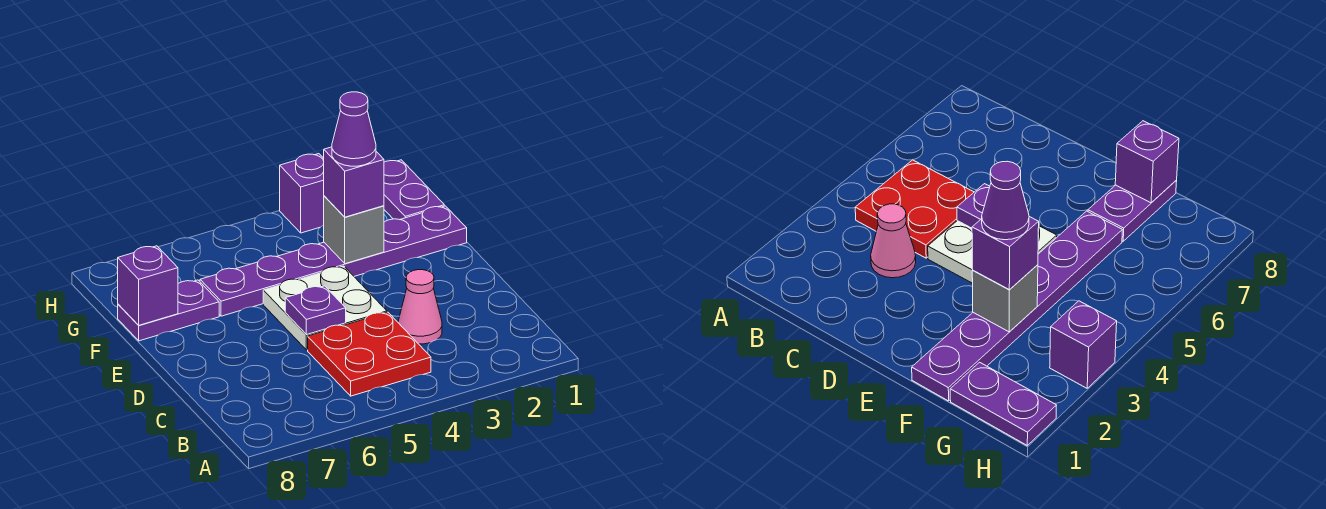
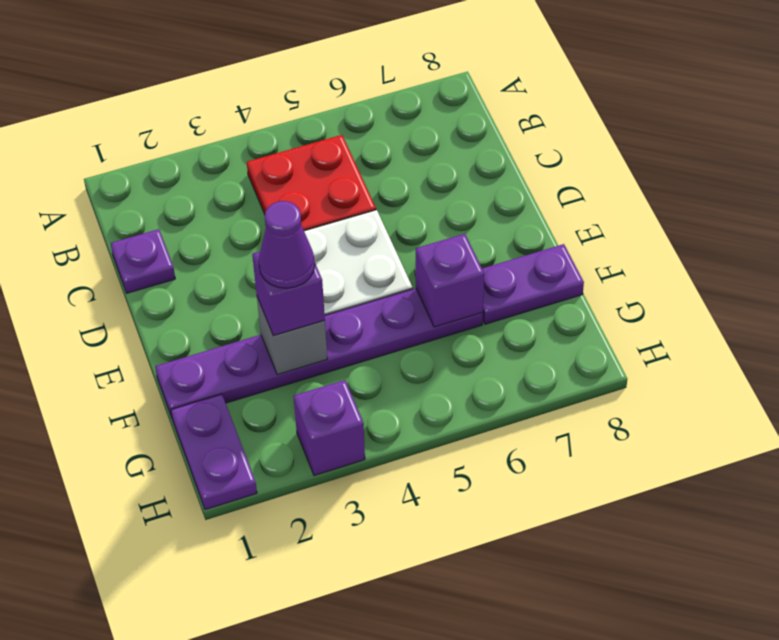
pink 1x1 cone [398,270,442,344] -> none
purple 1x1 plate [285,286,346,335] -> purple 1x1 plate moved to [110,229,175,293]
purple 1x1 brick [118,246,178,325] -> purple 1x1 brick moved to [416,234,484,327]

